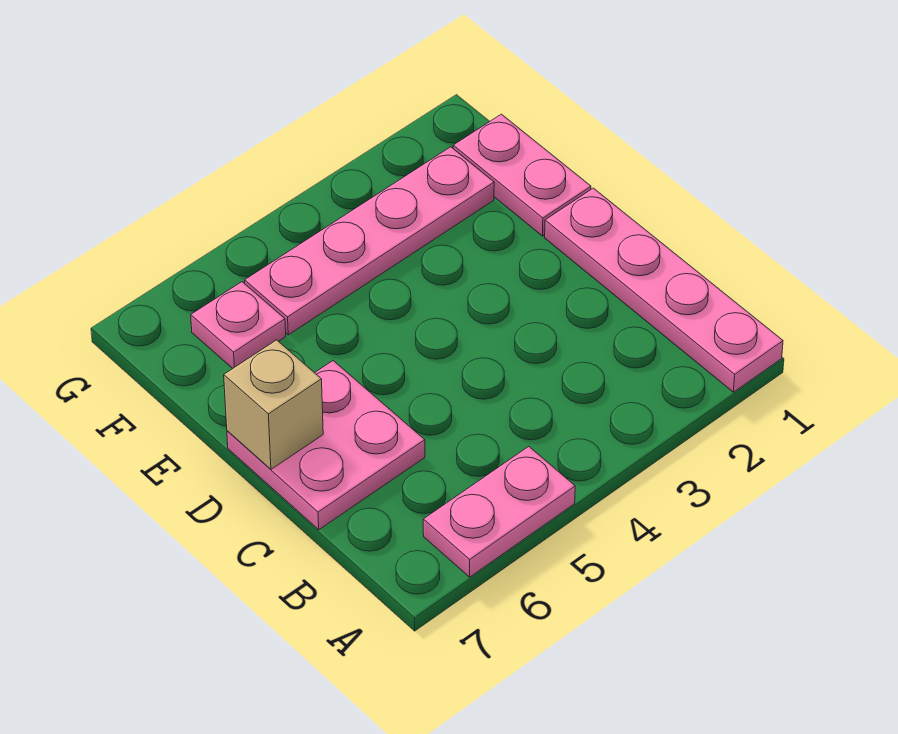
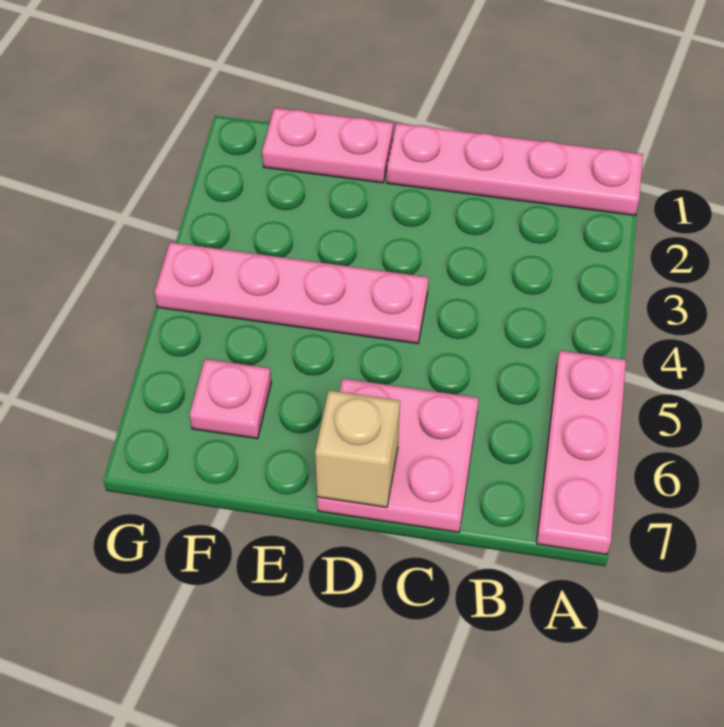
pink 1x2 plate [423,446,575,577] -> pink 1x3 plate [537,351,626,555]
pink 1x4 plate [245,147,494,335] -> pink 1x4 plate turned to [155,242,429,344]

